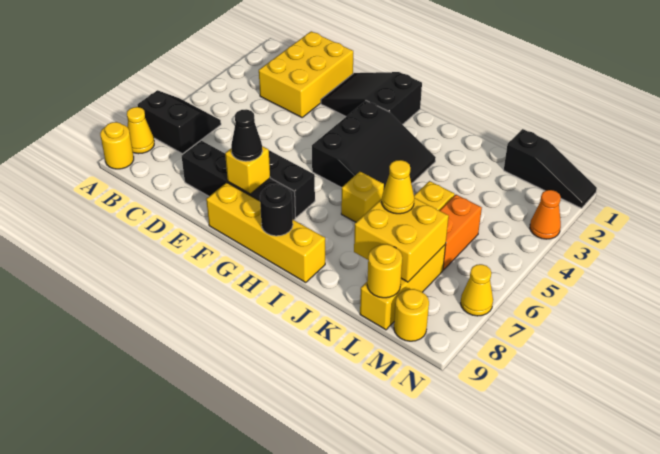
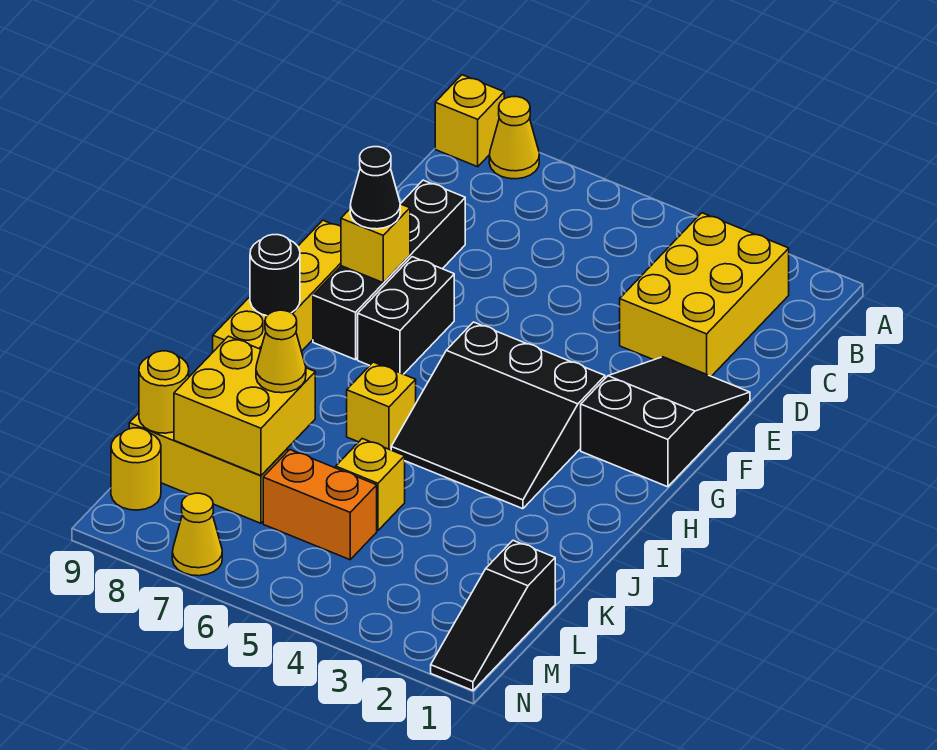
black 2x2 slope [138,90,221,154] -> none
yellow 1x1 round brick [100,122,134,169] -> yellow 1x1 brick [435,75,504,167]
yellow 2x3 brick [259,31,353,117] -> yellow 2x3 brick turned to [620,213,789,376]
orange 1x1 cone [530,190,561,239] -> none

